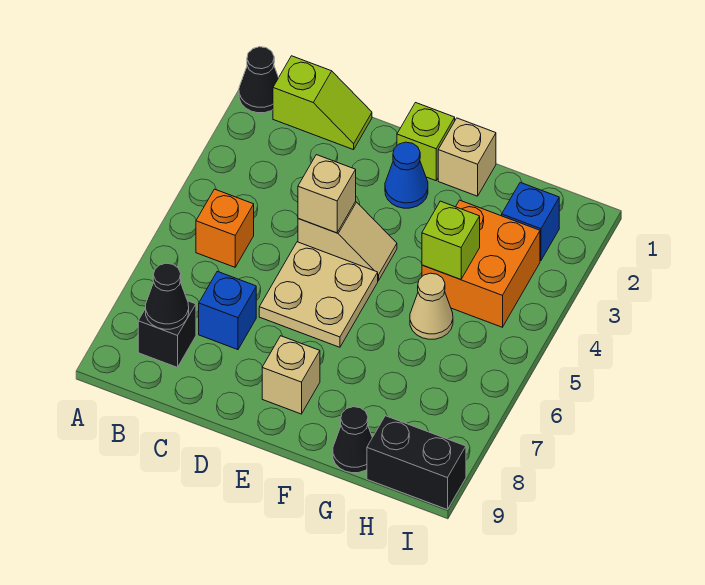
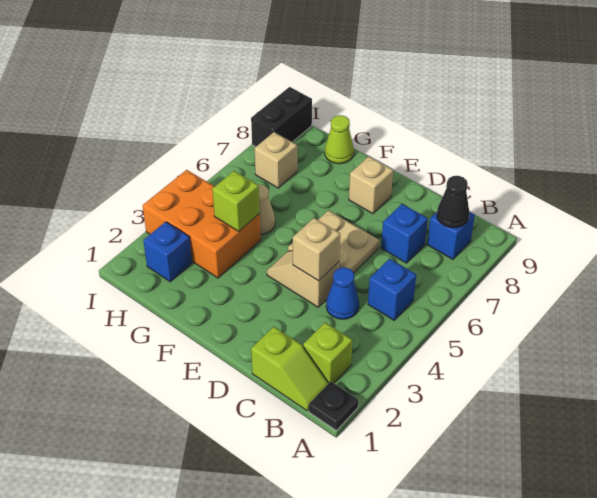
black 1x1 cone [239,47,279,113] -> black 1x1 plate [309,381,358,430]
lime 1x2 slope [273,56,372,150] -> lime 1x2 slope turned to [251,327,328,411]
orange 1x1 brick [196,189,254,267] -> blue 1x1 brick [368,259,416,320]
black 1x1 brick [138,301,196,367] -> blue 1x1 brick [427,212,475,259]
lime 1x1 brick [397,103,455,181] -> lime 1x1 brick moved to [303,323,352,383]
blue 1x1 cone [385,142,428,208] -> blue 1x1 cone moved to [326,267,359,319]
tan 1x1 brick [438,118,496,196] -> tan 1x1 brick moved to [255,132,297,188]
orange 2x2 brick [422,200,540,327] -> orange 2x3 brick [143,170,261,278]
black 1x1 cone [333,407,372,473] -> lime 1x1 cone [325,115,354,164]
black 1x2 brick [367,416,466,509] -> black 1x2 brick turned to [251,87,312,147]

